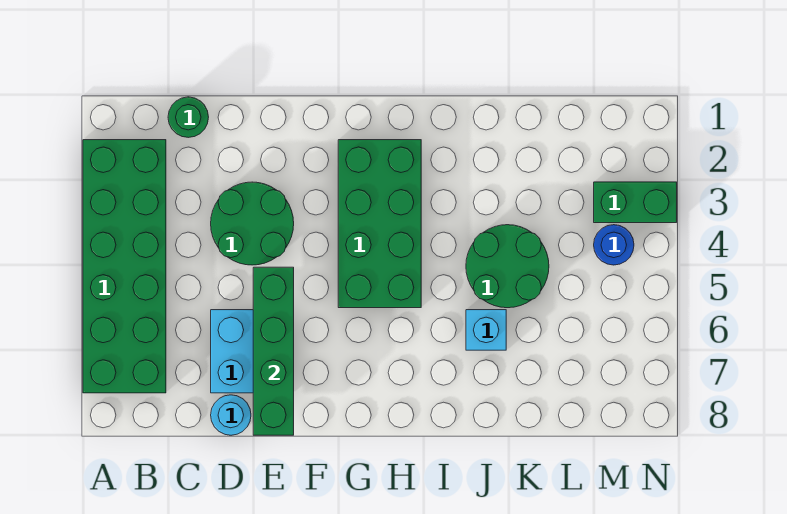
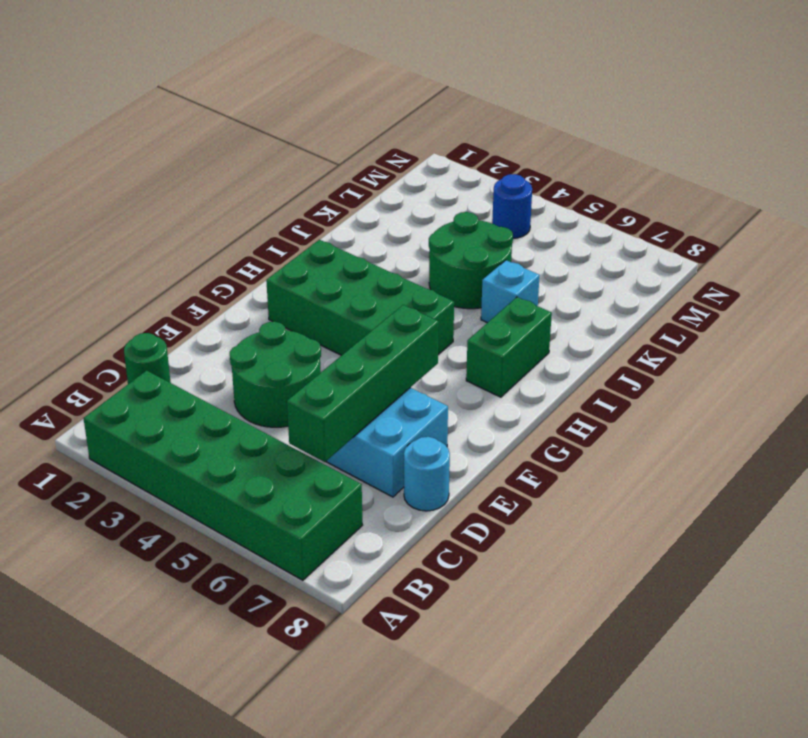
green 1x4 brick [253,267,294,435] -> green 1x4 brick turned to [287,305,439,462]
green 1x2 brick [594,182,677,223] -> green 1x2 brick moved to [466,297,552,397]

